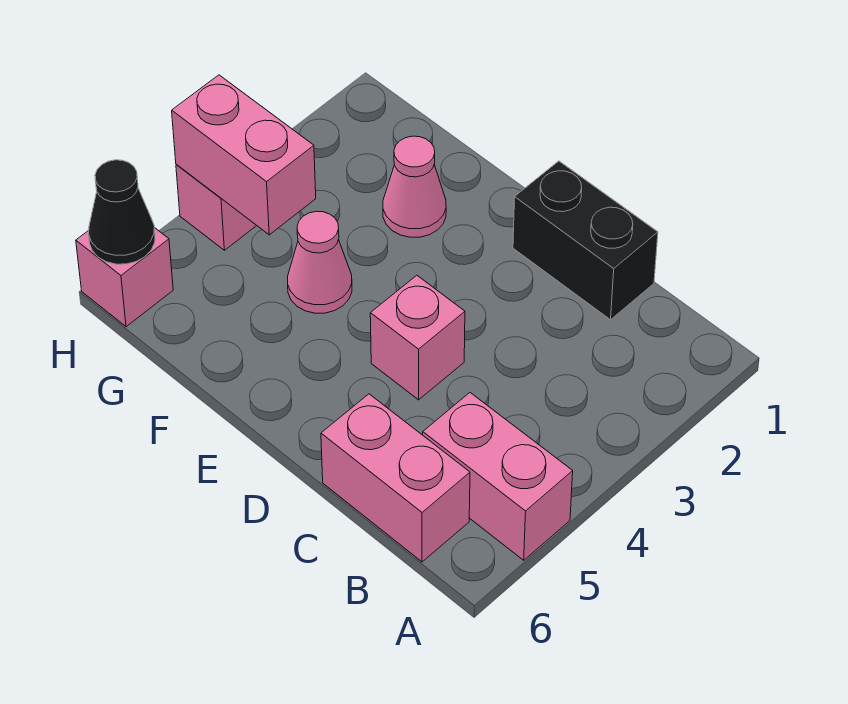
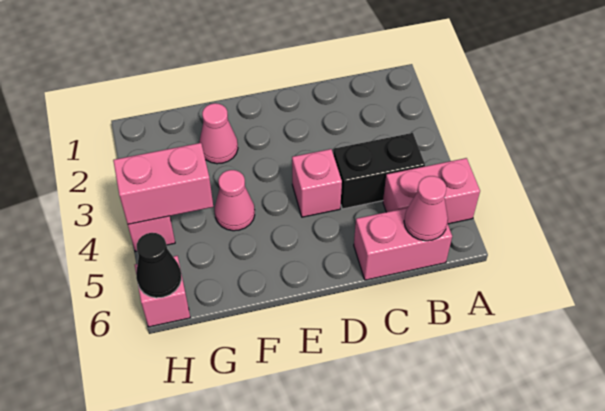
none -> pink 1x1 cone [404,176,448,241]
black 1x2 brick [513,161,658,320] -> black 1x2 brick moved to [333,133,425,209]

